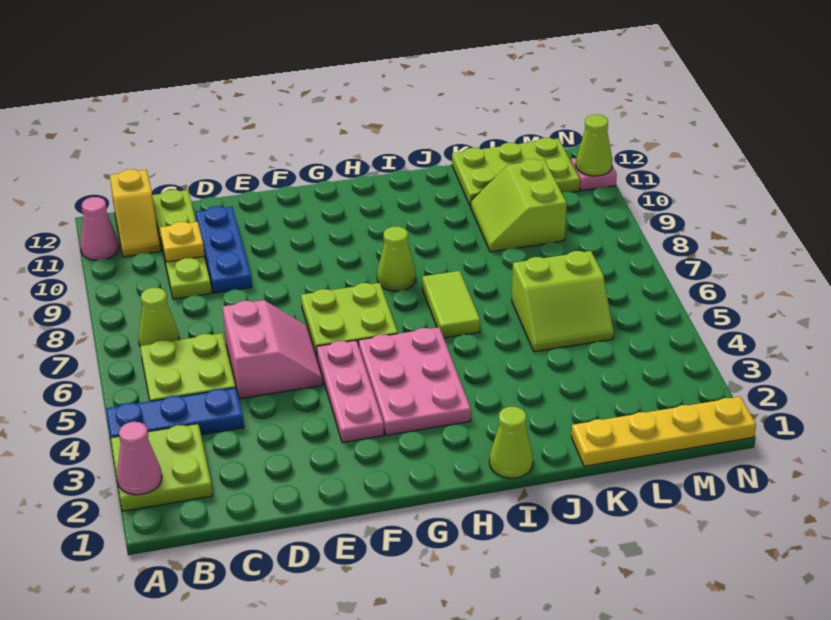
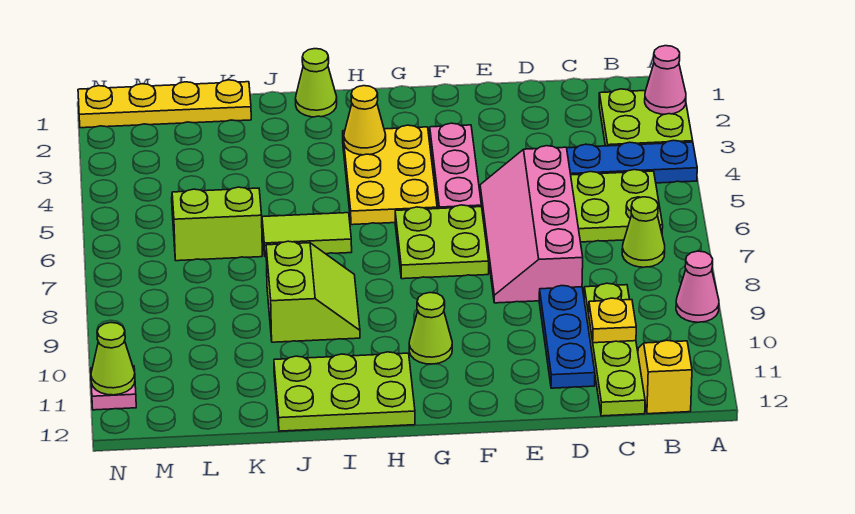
pink 1x1 cone [80,197,119,260] -> pink 1x1 cone moved to [676,251,719,322]
pink 2x2 slope [223,300,323,399] -> pink 2x4 slope [480,146,583,303]
pink 2x3 plate [359,327,471,435] -> yellow 2x3 plate [343,125,437,225]
none -> yellow 1x1 cone [344,86,386,155]
lime 1x1 cone [377,227,416,291] -> lime 1x1 cone moved to [409,293,452,364]
lime 1x2 tile [422,271,480,338] -> lime 1x2 tile turned to [262,213,352,257]
lime 2x2 slope [470,159,567,252] -> lime 2x2 slope moved to [266,241,360,342]
lime 2x3 plate [452,138,580,206] -> lime 2x3 plate moved to [274,352,415,431]

